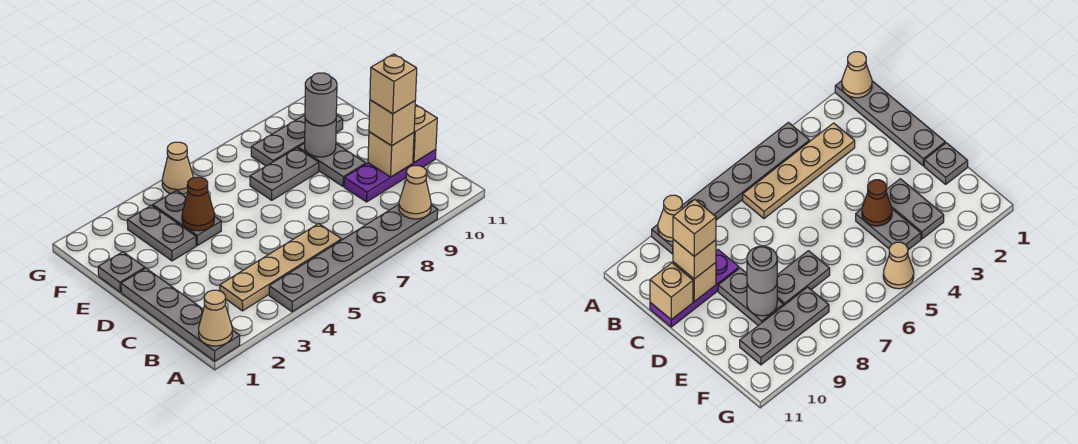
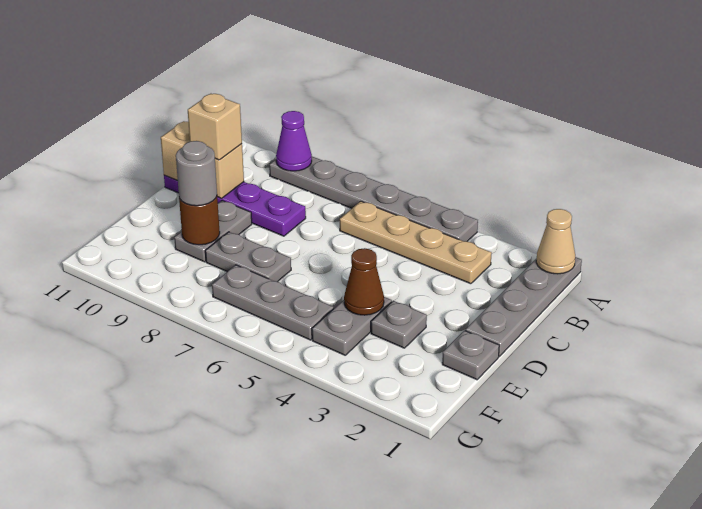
tan 1x1 cone [399,166,431,219] -> purple 1x1 cone [276,111,312,171]
purple 1x3 plate [344,149,436,202] -> purple 1x4 plate [164,175,306,236]
tan 1x1 brick [370,54,417,114] -> none
grey 1x2 plate [127,205,196,261] -> grey 1x1 plate [371,301,427,348]
grey 1x1 round brick [305,119,336,157] -> brown 1x1 round brick [179,196,220,245]
grey 1x3 plate [251,115,343,166] -> grey 1x3 plate moved to [212,265,334,340]
tan 1x1 cone [162,142,194,194] -> none

